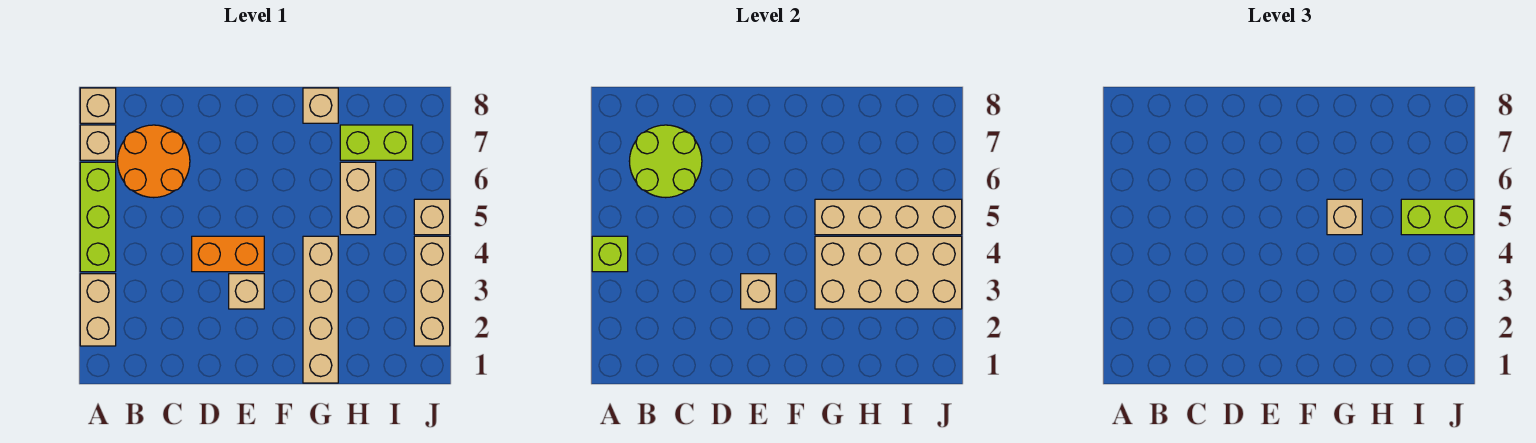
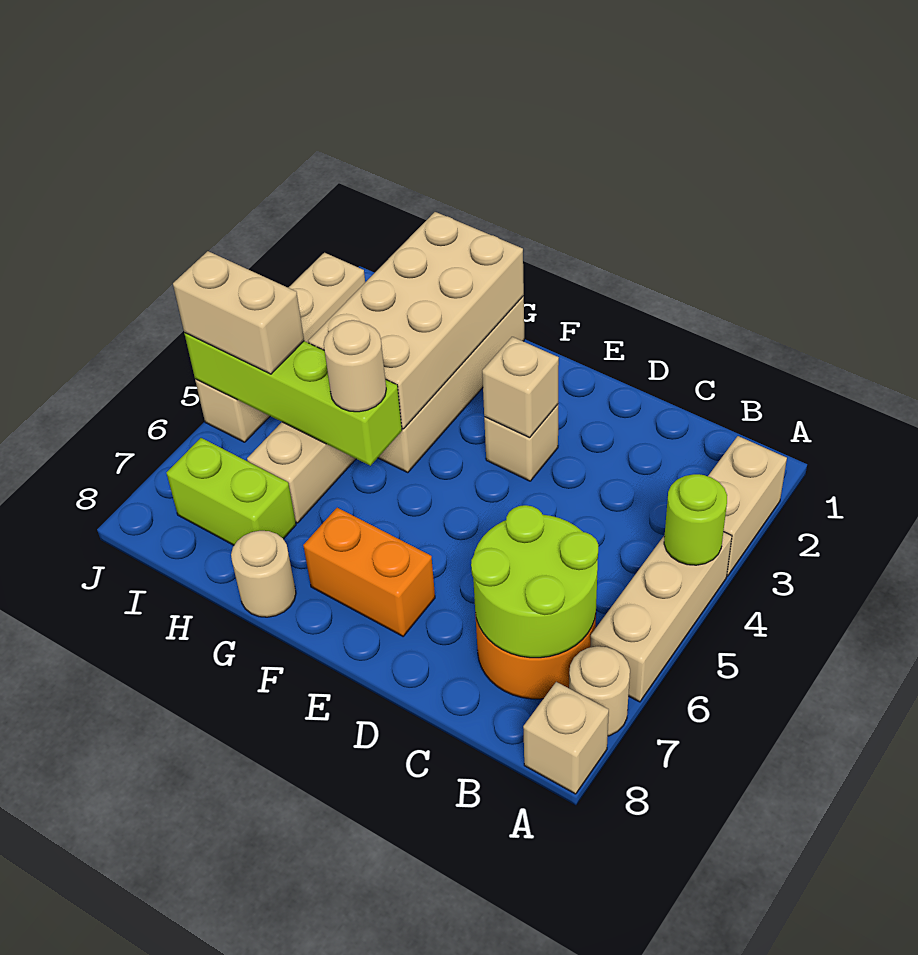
lime 1x3 brick [80,162,116,272] -> tan 1x3 brick [590,532,732,702]
lime 1x1 brick [592,236,628,272] -> lime 1x1 round brick [664,474,727,565]
tan 1x1 brick [80,125,116,160] -> tan 1x1 round brick [569,646,630,736]
orange 1x2 brick [192,236,264,272] -> orange 1x2 brick moved to [303,508,435,636]
tan 2x4 brick [815,236,962,309] -> tan 2x4 brick turned to [308,212,524,429]
tan 1x4 brick [815,199,962,235] -> lime 1x4 brick [184,333,402,466]
tan 1x1 brick [1327,199,1362,235] -> tan 1x1 round brick [324,320,386,412]
tan 1x1 brick [303,88,338,123] -> tan 1x1 round brick [231,531,296,617]
lime 1x2 brick [1401,199,1474,235] -> tan 1x2 brick [173,251,304,374]

